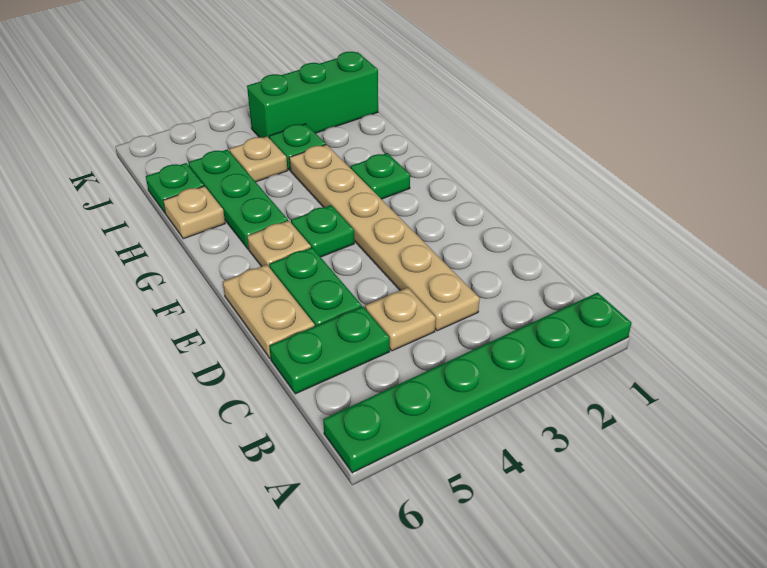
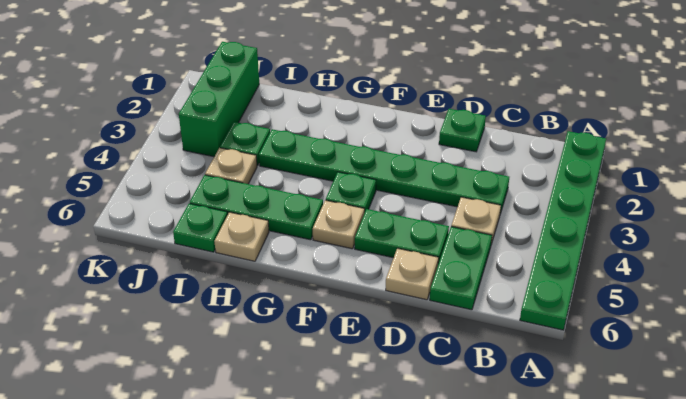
tan 1x6 plate [289,145,480,331] -> green 1x6 plate [259,129,509,214]
tan 1x2 plate [223,265,315,358] -> tan 1x1 plate [386,248,438,300]
green 1x1 plate [351,153,410,199] -> green 1x1 plate moved to [439,109,486,152]

